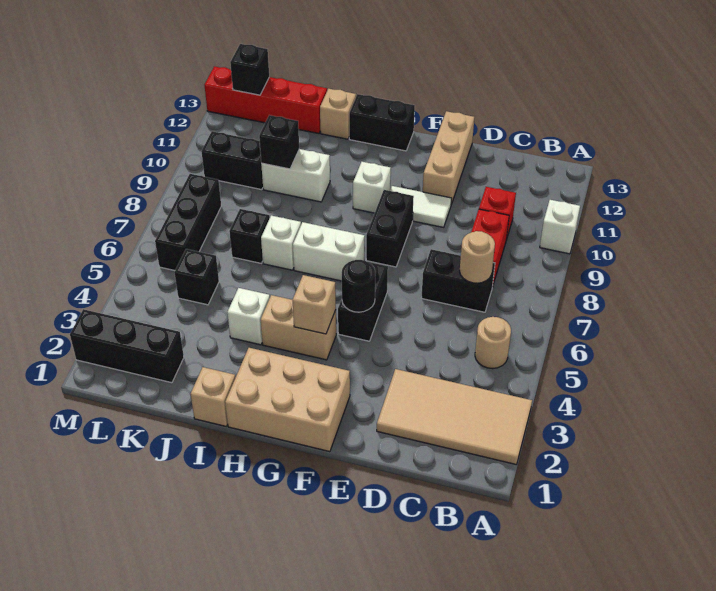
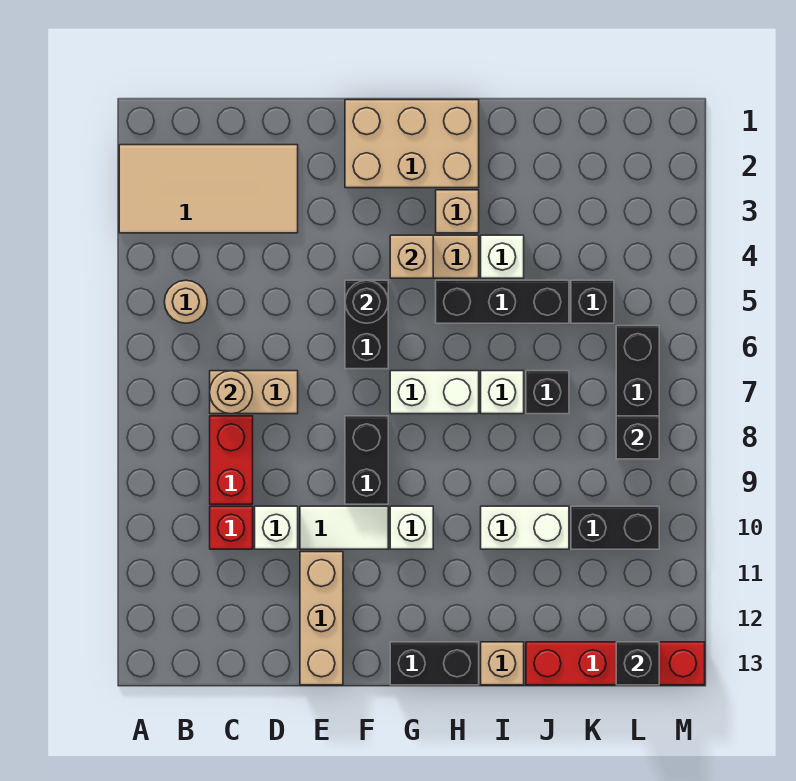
white 1x1 brick [540,200,580,254] -> white 1x1 brick moved to [255,506,298,549]
black 1x2 brick [422,249,495,312] -> tan 1x2 brick [210,371,298,414]
tan 1x1 brick [191,367,235,426] -> tan 1x1 brick moved to [436,190,479,233]
black 1x1 brick [259,115,299,169] -> black 1x1 brick moved to [616,416,659,459]
black 1x3 brick [70,309,184,383] -> black 1x3 brick moved to [436,280,569,323]

